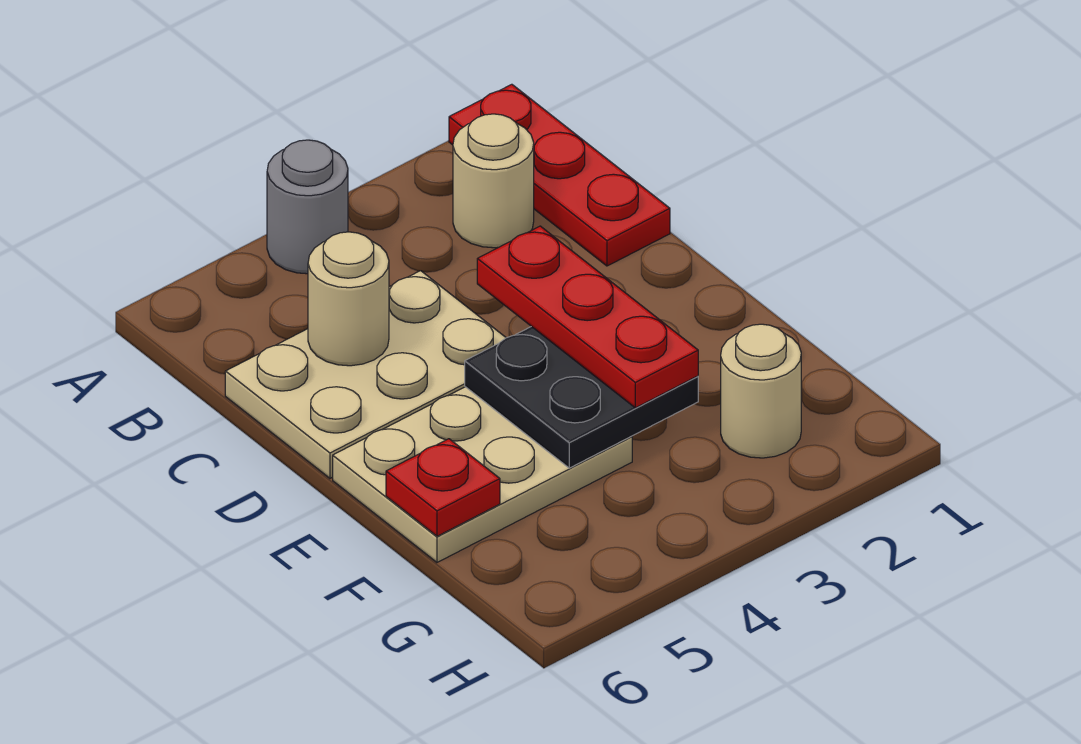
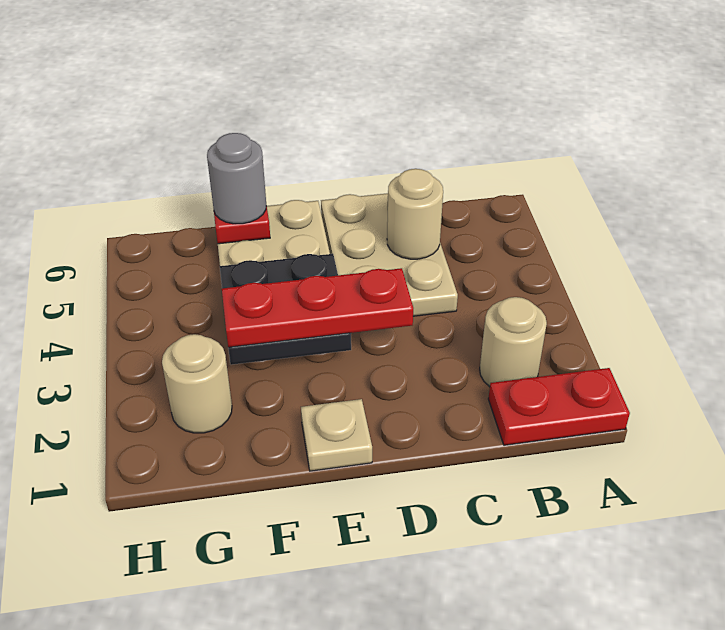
red 1x3 plate [449,84,670,266] -> red 1x2 plate [488,368,630,445]
grey 1x1 round brick [267,140,348,274] -> grey 1x1 round brick moved to [207,133,266,224]
none -> tan 1x1 plate [301,399,372,471]

